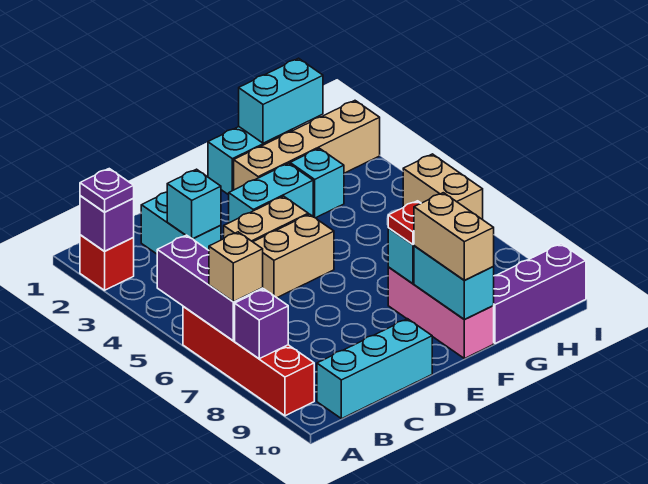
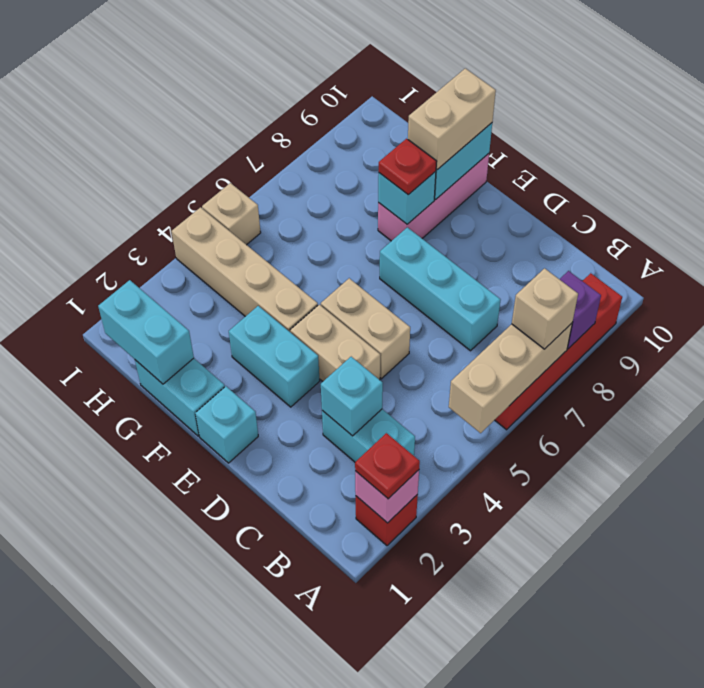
purple 1x1 brick [80,196,134,251] -> pink 1x1 brick [355,470,419,523]
purple 1x1 plate [80,169,134,212] -> red 1x1 plate [355,433,420,499]
purple 1x3 brick [157,235,263,341] -> tan 1x3 brick [449,323,572,433]
cyan 1x3 brick [317,319,432,419] -> cyan 1x3 brick moved to [380,227,500,351]
cyan 1x2 brick [141,192,221,254] -> cyan 1x2 brick turned to [322,409,415,462]
tan 1x4 brick [234,101,380,190] -> tan 1x4 brick moved to [172,207,318,332]
cyan 1x1 brick [290,148,344,218] -> cyan 1x1 brick moved to [195,386,258,463]
purple 1x3 brick [493,244,586,344] -> none
tan 1x2 brick [403,154,483,220] -> tan 1x1 brick [202,183,261,245]

